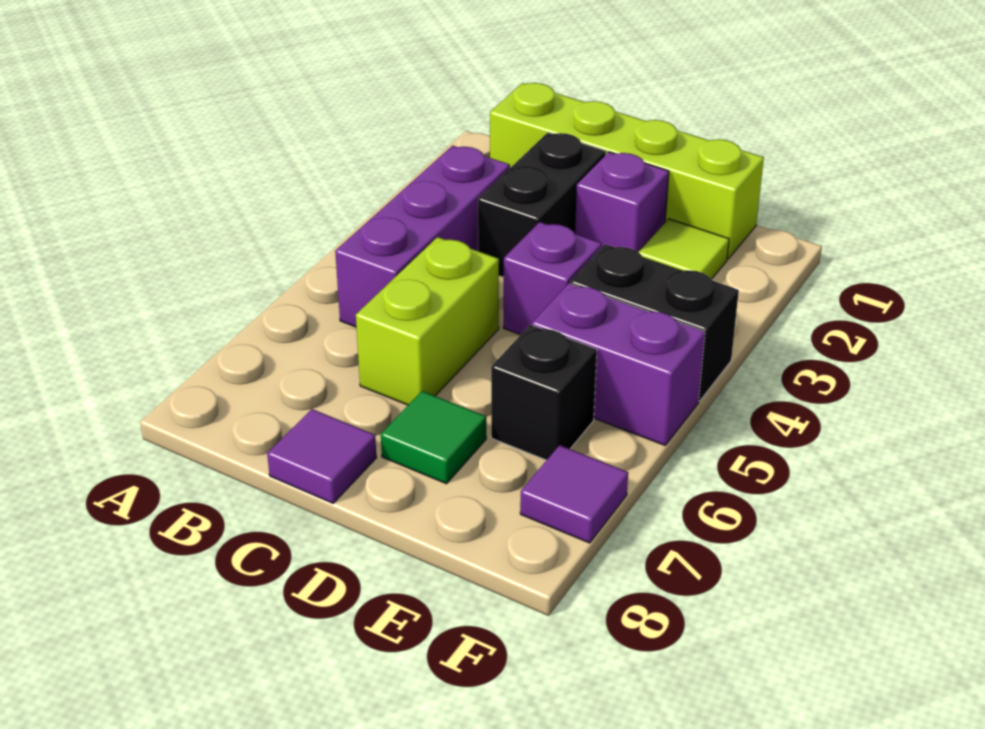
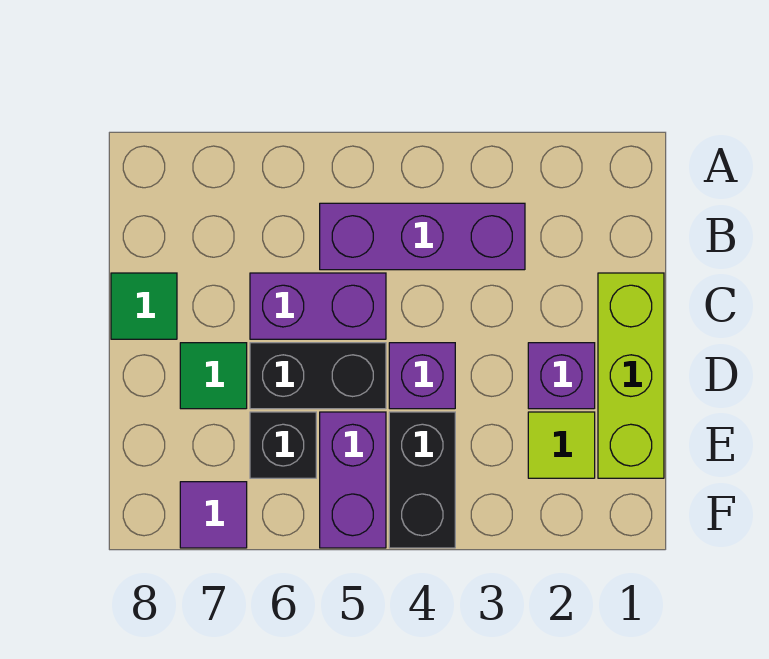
lime 1x4 brick [490,83,764,259] -> lime 1x3 brick [598,273,664,478]
black 1x2 brick [478,133,606,277] -> black 1x2 brick moved to [250,343,386,409]
lime 1x2 brick [356,237,499,405] -> purple 1x2 brick [250,273,386,339]
purple 1x1 tile [267,409,377,503] -> green 1x1 tile [111,273,177,339]

